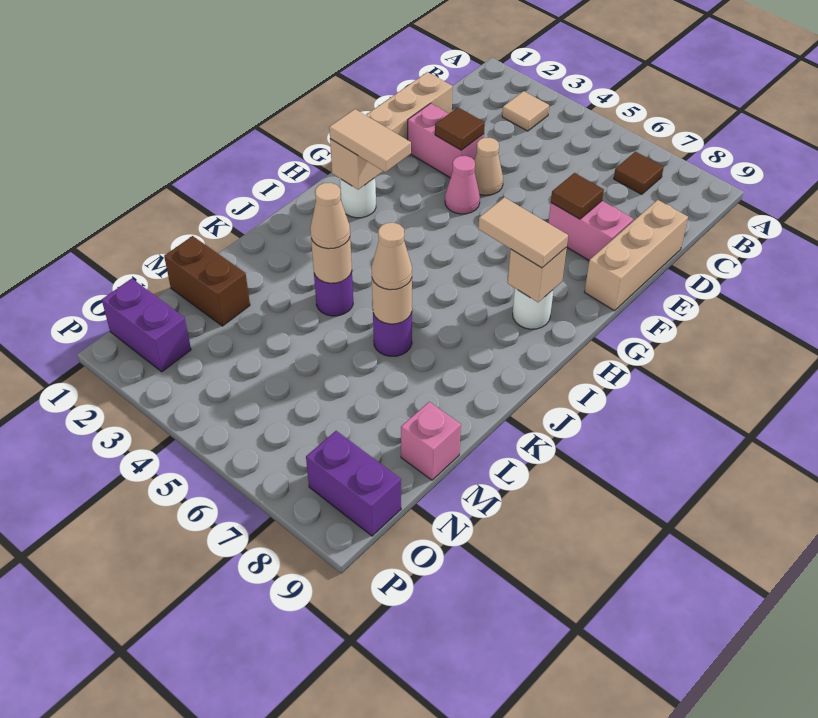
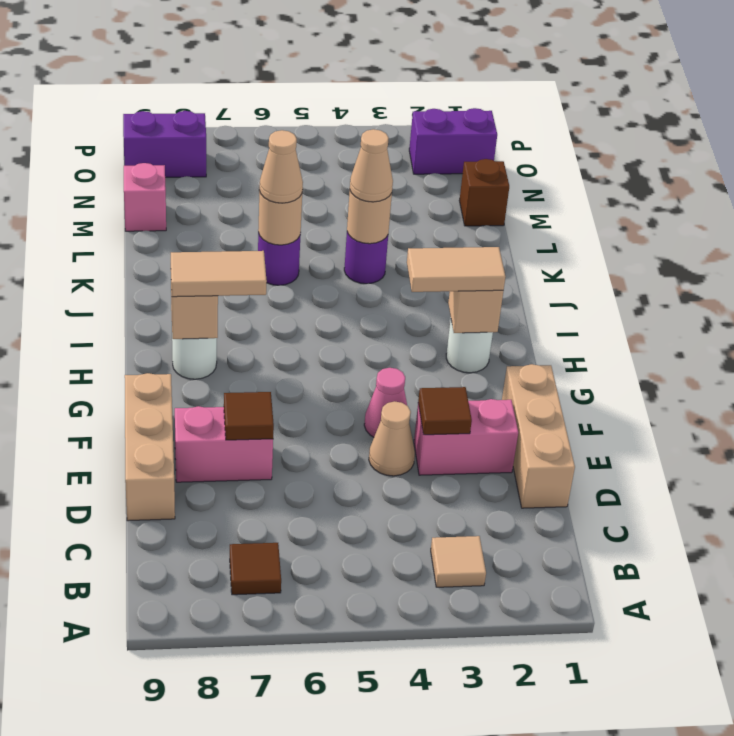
brown 1x2 brick [164,236,250,326] -> brown 1x1 brick [459,159,509,226]

